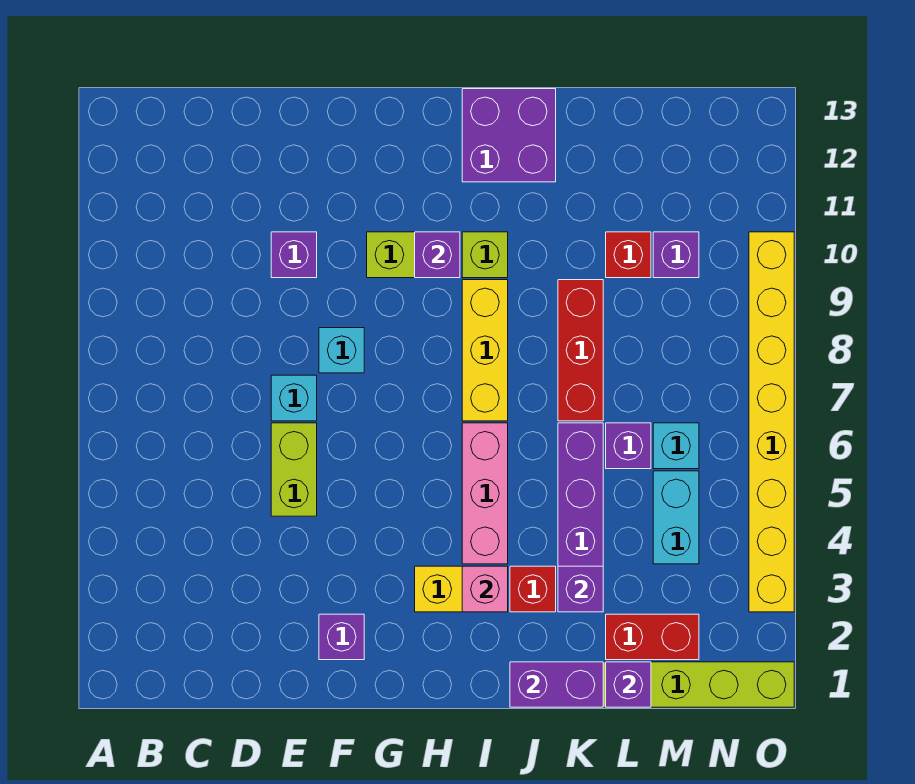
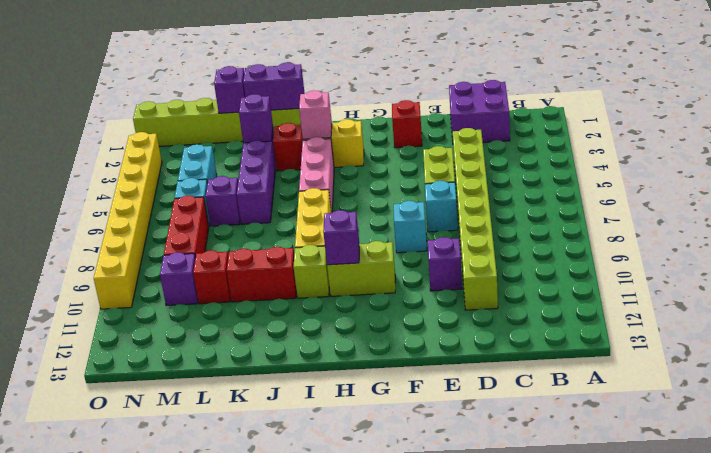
none -> lime 1x8 brick [453,128,498,310]
purple 1x1 brick [319,614,364,660] -> red 1x1 brick [392,100,422,148]
purple 2x2 brick [462,89,556,182] -> purple 2x2 brick moved to [449,80,510,142]
red 1x3 brick [558,280,603,421] -> red 1x3 brick moved to [164,196,209,258]
red 1x2 brick [606,614,699,660] -> red 1x2 brick moved to [227,247,296,302]

